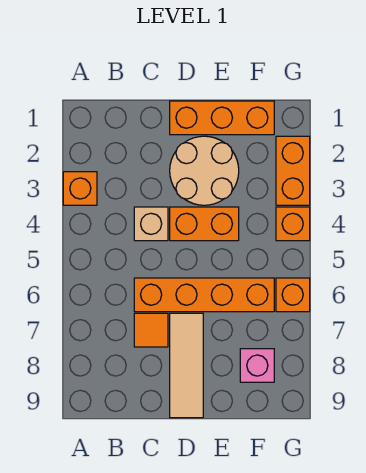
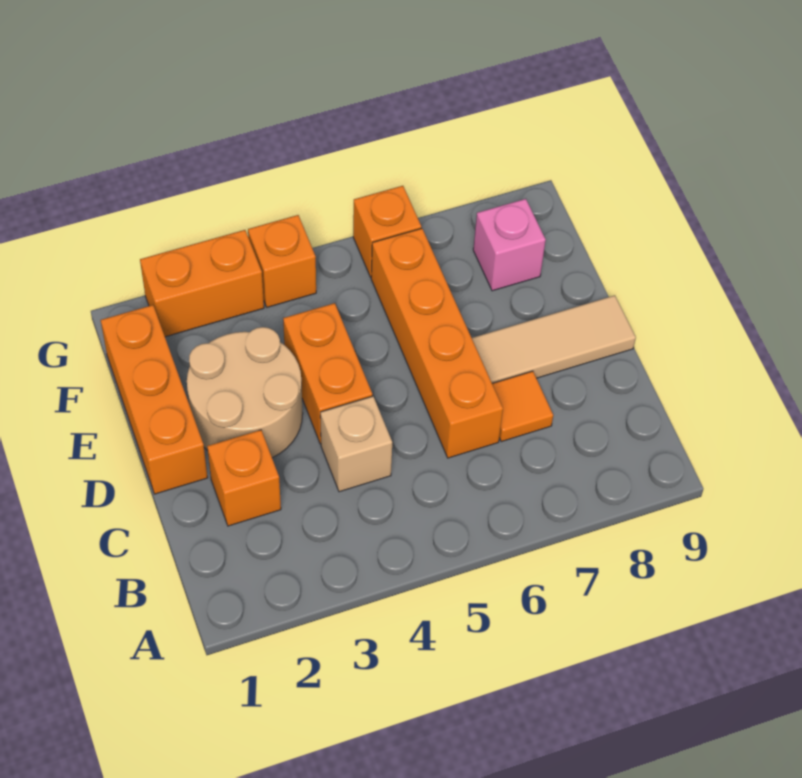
orange 1x1 brick [63,172,97,205] -> orange 1x1 brick moved to [207,430,281,526]

